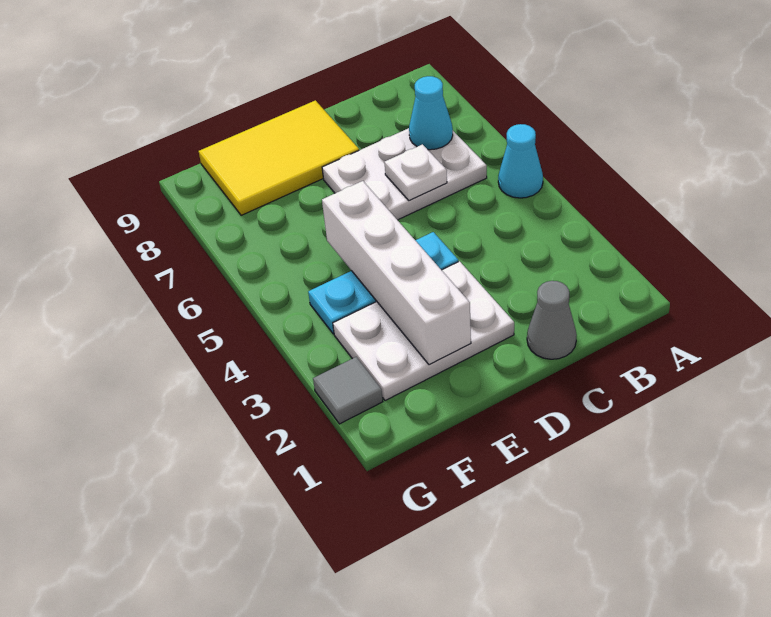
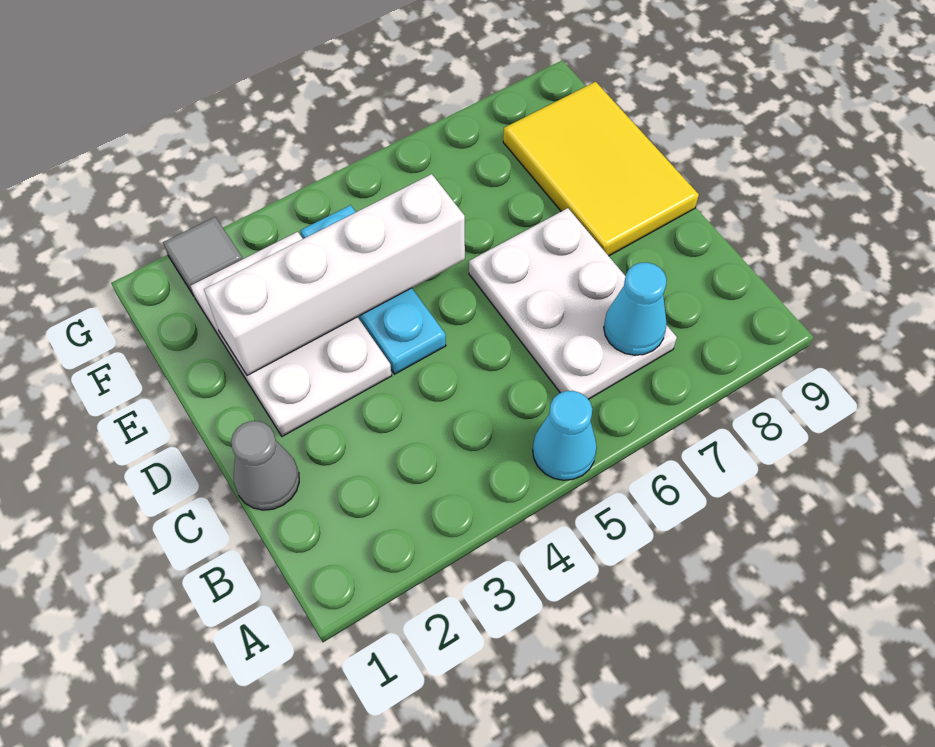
white 1x1 plate [384,144,447,200] -> none

